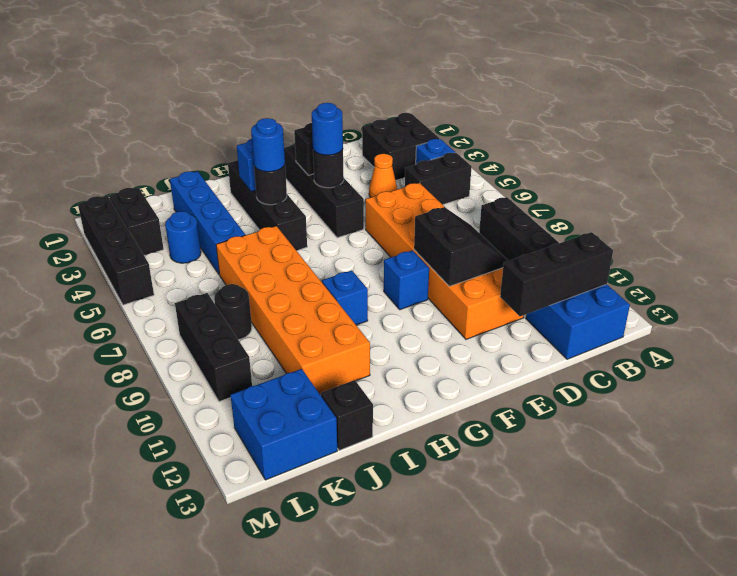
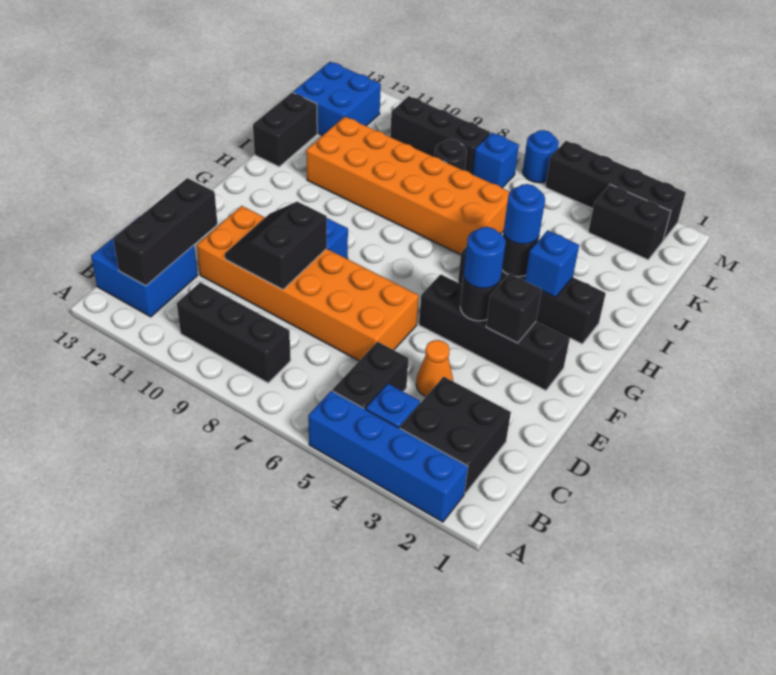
black 2x2 slope [414,207,508,286] -> black 2x2 slope turned to [225,202,327,290]
blue 1x1 brick [322,270,368,325] -> blue 1x1 brick moved to [472,133,519,188]
blue 1x4 brick [170,171,245,275] -> blue 1x4 brick moved to [308,391,468,522]
black 1x1 brick [321,380,373,450] -> black 1x2 brick [253,93,317,167]
blue 1x1 round brick [165,211,201,263] -> blue 1x1 round brick moved to [523,130,559,183]

